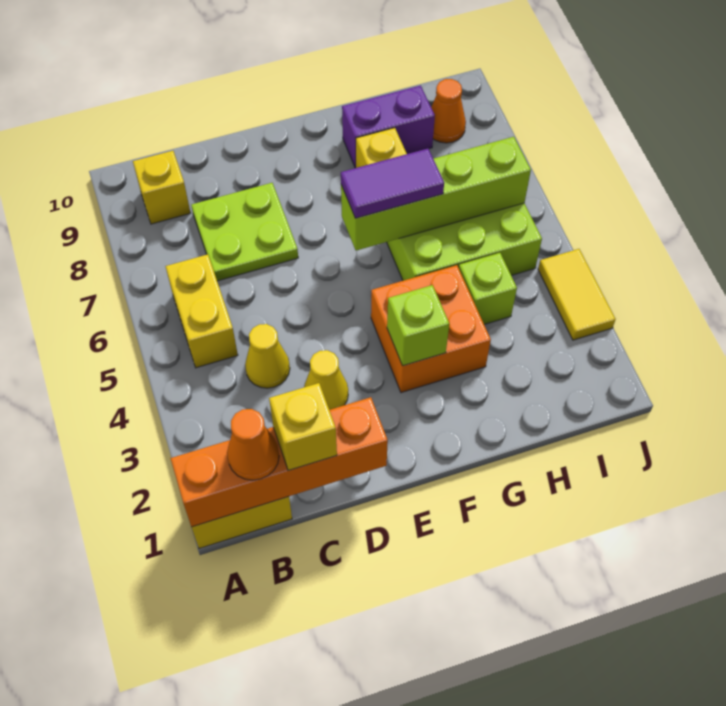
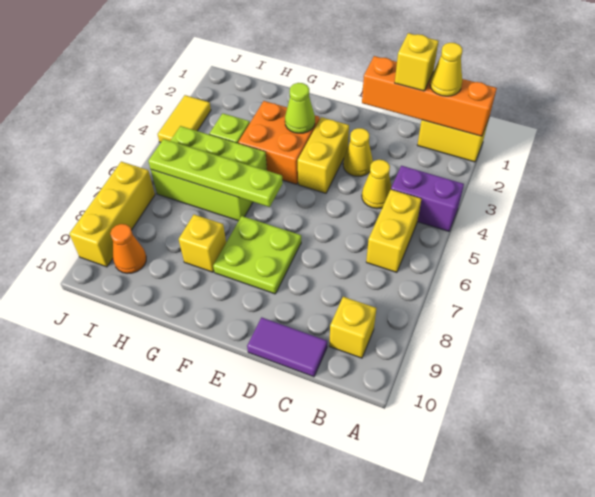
orange 1x1 cone [227,409,279,480] -> yellow 1x1 cone [430,43,462,96]
lime 2x2 plate [191,183,298,281] -> lime 2x2 plate moved to [213,216,301,294]
none -> yellow 1x2 brick [298,117,349,193]
lime 1x1 brick [387,285,449,366] -> lime 1x1 cone [285,83,315,133]
lime 1x4 brick [341,137,531,251] -> lime 1x4 plate [148,139,283,207]
purple 1x2 tile [341,149,444,218] -> purple 1x2 tile moved to [247,317,327,377]
purple 1x2 brick [342,86,435,168] -> purple 1x2 brick moved to [391,166,464,231]
none -> yellow 1x3 brick [69,162,155,267]

